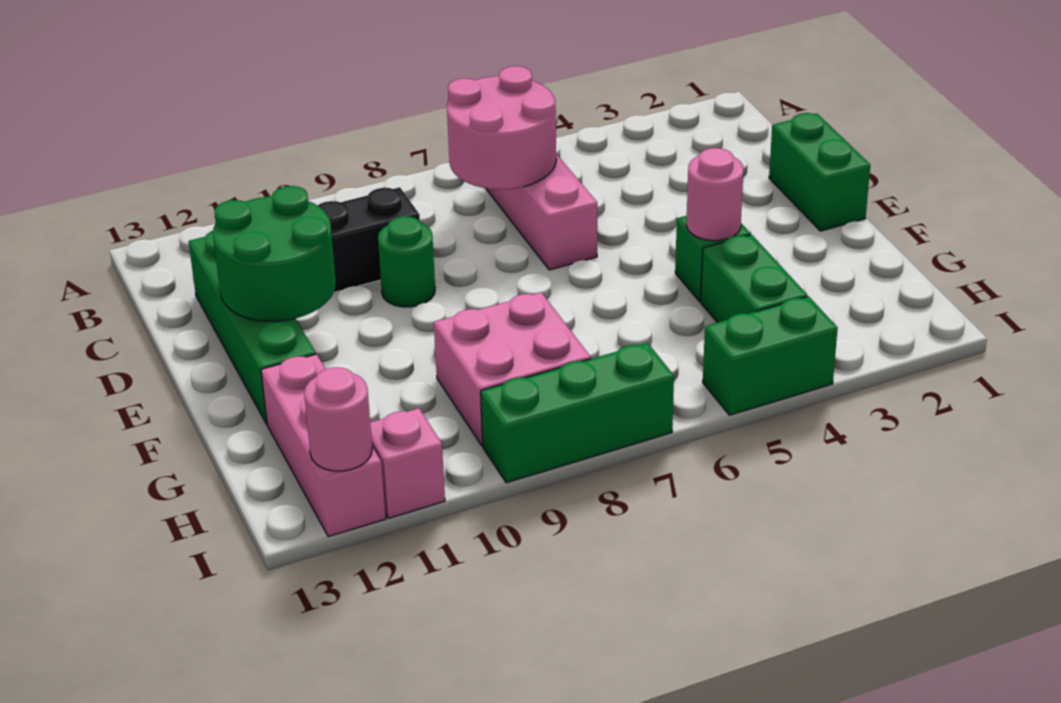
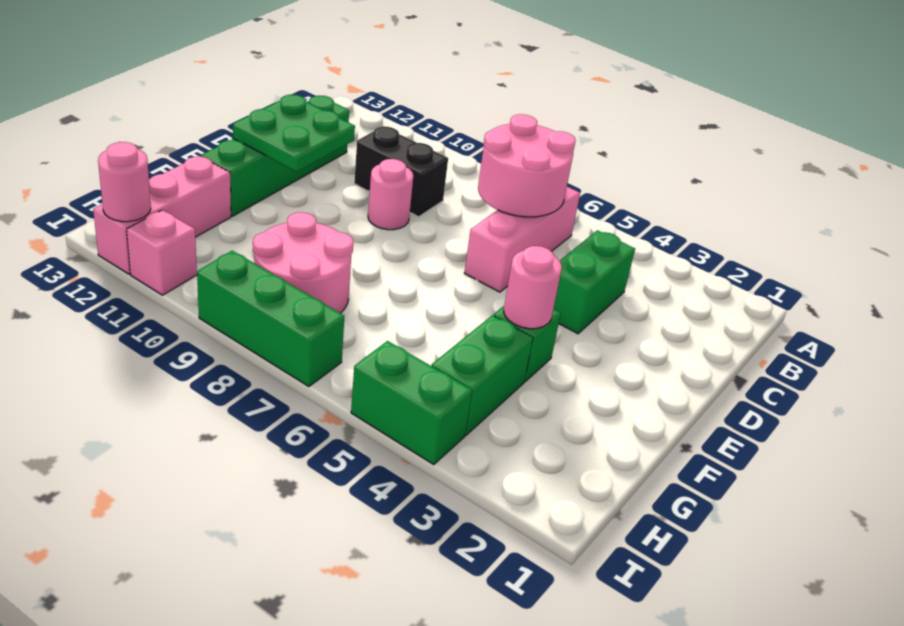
green 1x2 brick [769,113,870,231] -> green 1x2 brick moved to [553,230,635,334]
green 1x1 round brick [378,216,435,307] -> pink 1x1 round brick [368,159,413,230]
green 2x2 round brick [213,186,336,321] -> green 2x2 plate [233,95,355,172]
pink 2x2 brick [434,292,591,446] -> pink 2x2 round brick [253,212,353,313]

